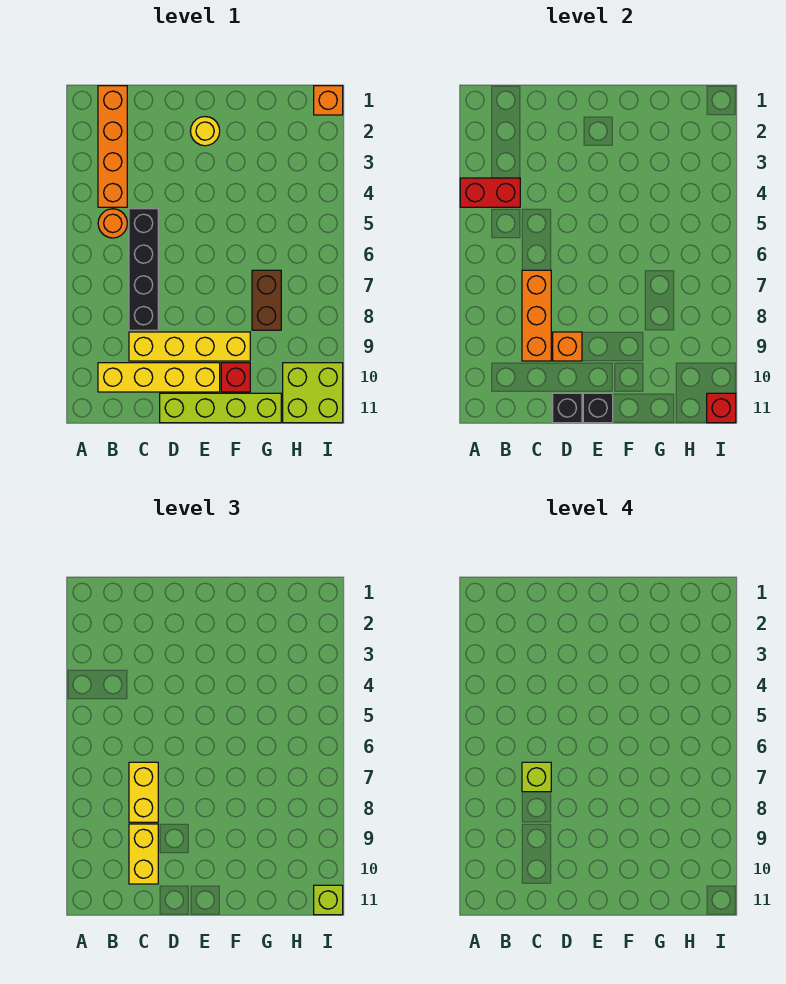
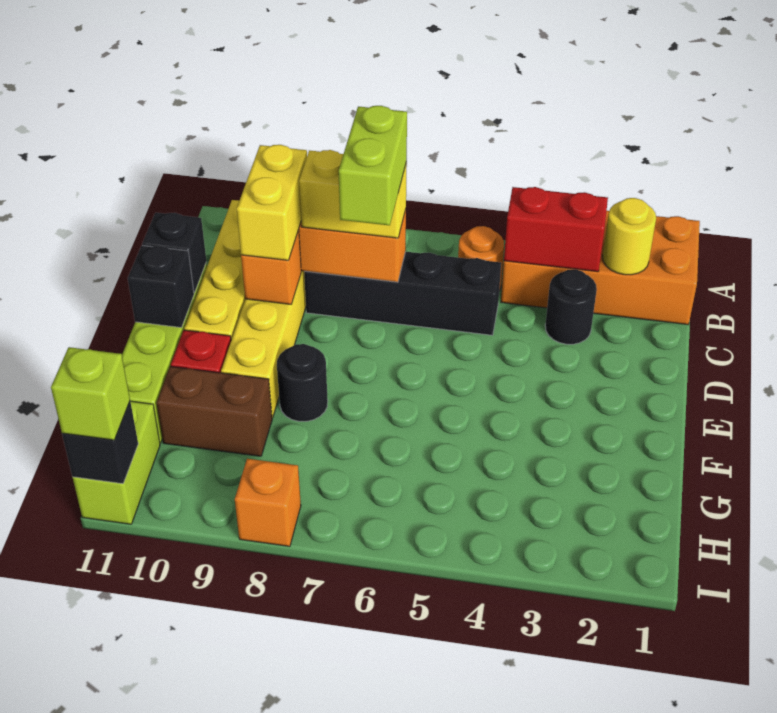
red 1x2 brick [460,178,520,207] -> red 1x2 brick turned to [504,187,608,272]
orange 1x4 brick [98,86,127,207] -> orange 2x4 brick [501,211,700,325]
none -> black 1x1 round brick [545,269,597,344]
lime 1x1 brick [522,762,551,792] -> lime 1x2 brick [339,106,407,225]
yellow 1x2 brick [129,824,158,884] -> yellow 1x2 brick turned to [237,145,307,260]
yellow 1x1 round brick [190,117,220,146] -> yellow 1x1 round brick moved to [603,198,656,275]
none -> black 1x1 round brick [277,344,328,421]
brown 1x2 brick [252,270,281,330] -> brown 1x2 brick moved to [157,366,272,456]
lime 2x2 brick [283,363,343,423] -> lime 1x2 brick [73,401,160,524]
orange 1x1 brick [314,86,343,115] -> orange 1x1 brick moved to [235,459,301,546]
red 1x1 brick [707,393,736,423] -> black 1x1 brick [62,402,138,484]

